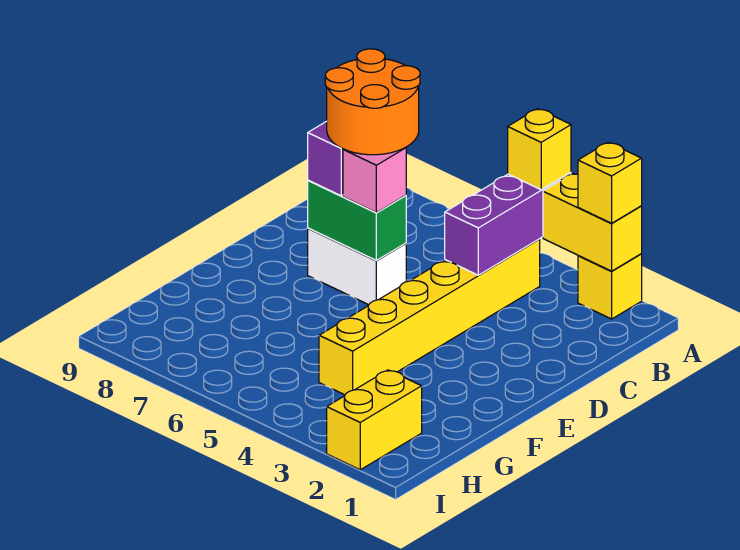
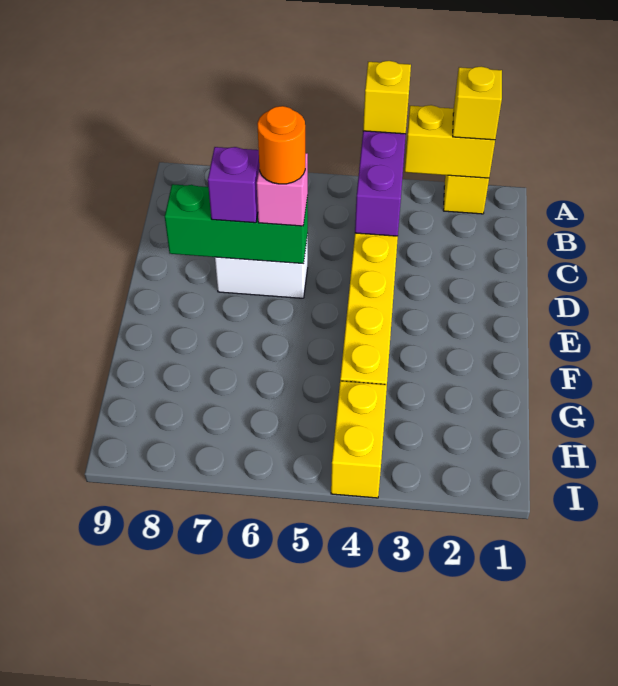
orange 2x2 round brick [325,49,420,155] -> orange 1x1 round brick [257,106,305,184]
green 1x2 brick [308,180,406,260] -> green 1x3 brick [165,184,308,264]
yellow 1x2 brick [327,370,422,470] -> yellow 1x2 brick moved to [331,381,387,498]

